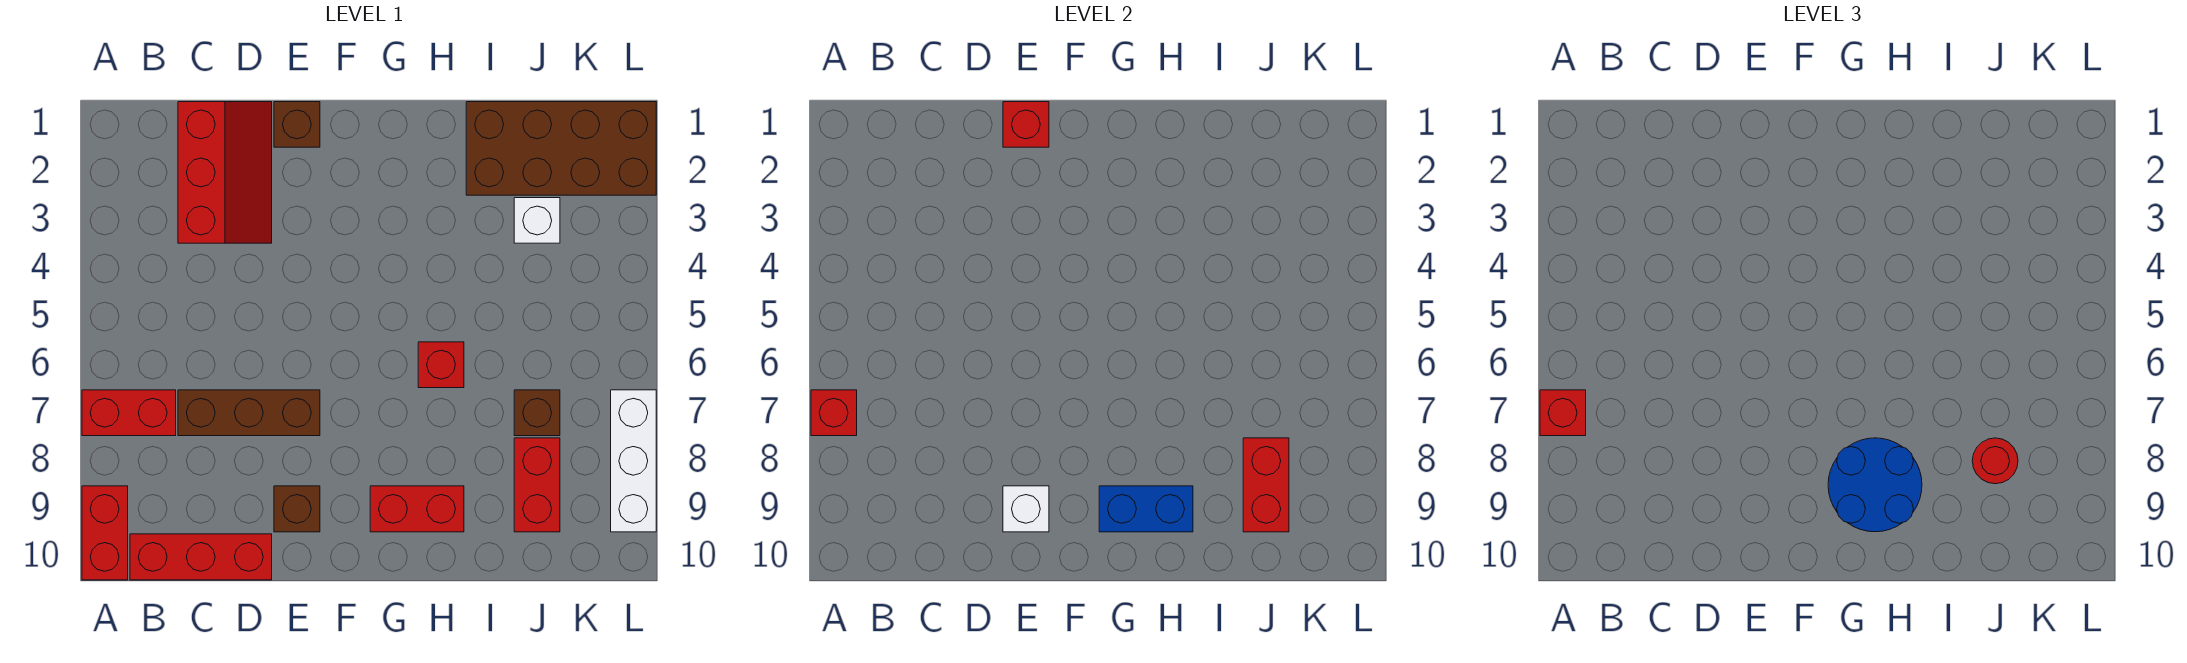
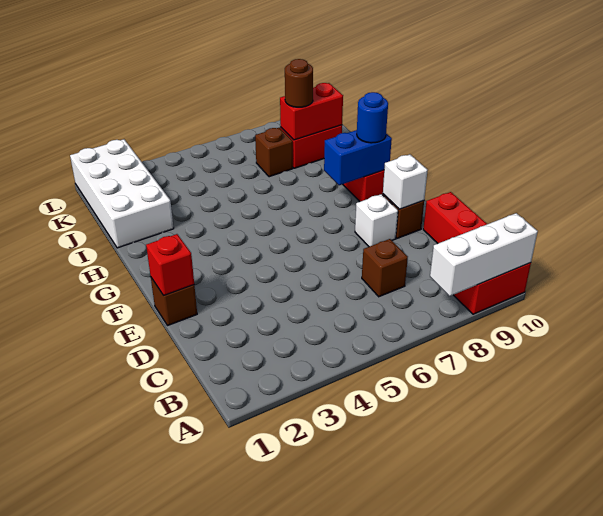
red 1x2 brick [82,390,176,436] -> none
red 1x1 brick [811,390,857,436] -> none
red 1x1 brick [1540,390,1586,436] -> none
red 2x3 slope [178,102,272,243] -> none
brown 1x3 brick [178,390,320,436] -> brown 1x1 brick [362,239,408,297]
blue 2x2 round brick [1828,438,1922,532] -> blue 1x1 round brick [357,92,388,143]
blue 1x2 brick [1099,486,1193,532] -> blue 1x2 brick turned to [324,130,392,185]
red 1x1 brick [418,342,464,388] -> none
brown 2x4 brick [466,102,656,195] -> white 2x4 brick [70,139,174,248]
white 1x1 brick [514,198,560,243] -> white 1x1 brick moved to [355,194,398,247]
red 1x1 round brick [1972,438,2018,484] -> brown 1x1 round brick [285,59,313,107]
white 1x3 brick [611,390,656,532] -> white 1x3 brick moved to [430,213,538,296]

